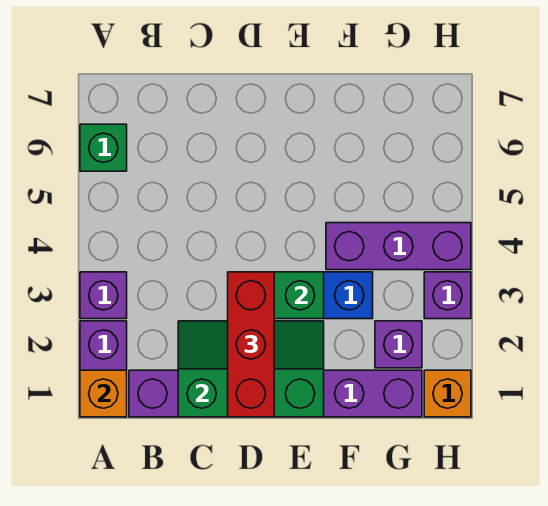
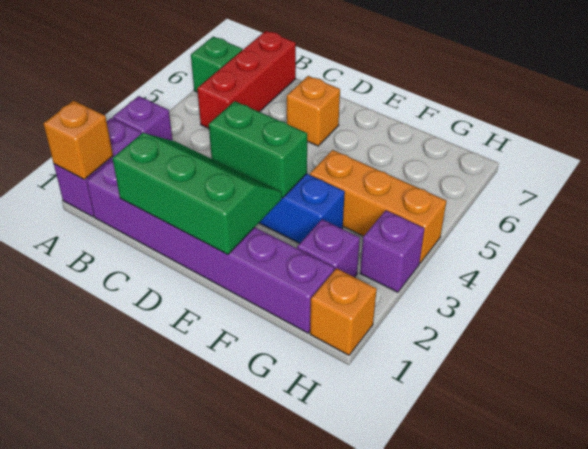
red 1x3 brick [228,272,274,417] -> red 1x3 brick moved to [197,31,296,128]
none -> orange 1x1 brick [287,76,340,146]
purple 1x3 brick [326,223,471,270] -> orange 1x3 brick [310,150,446,263]

